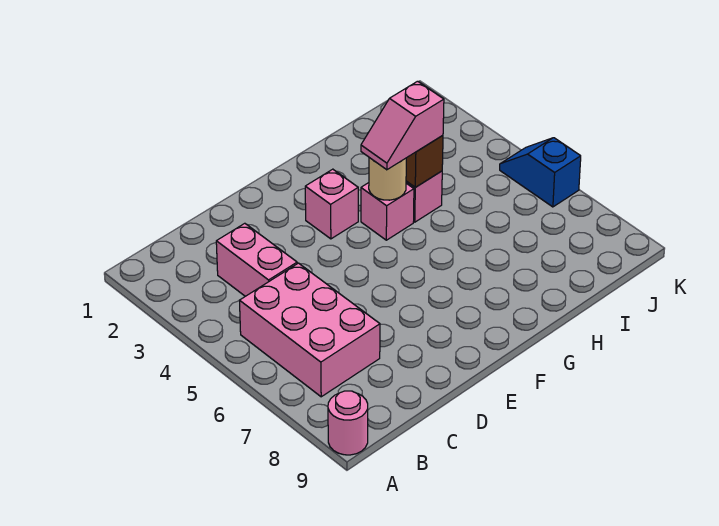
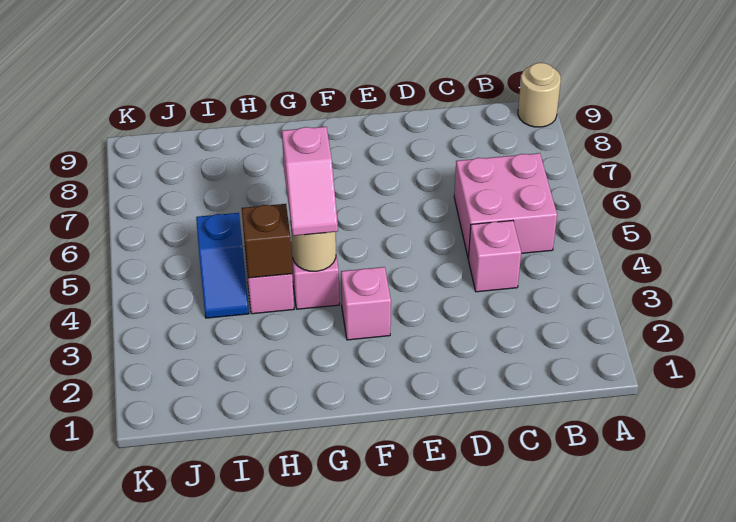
pink 1x1 round brick [328,391,368,455] -> tan 1x1 round brick [518,63,561,127]
pink 2x3 brick [239,263,380,397] -> pink 2x2 brick [454,153,557,259]
pink 1x2 brick [216,223,297,296] -> pink 1x1 brick [468,220,521,292]
pink 1x2 slope [361,81,444,170] -> pink 1x2 slope turned to [282,127,338,236]
blue 1x2 slope [500,138,581,207] -> blue 1x2 slope moved to [196,213,249,318]

